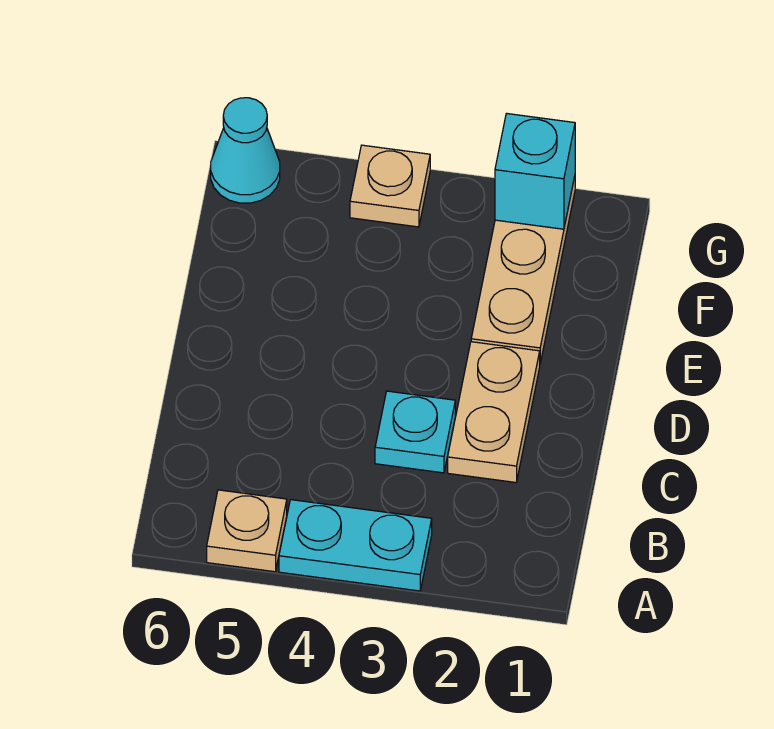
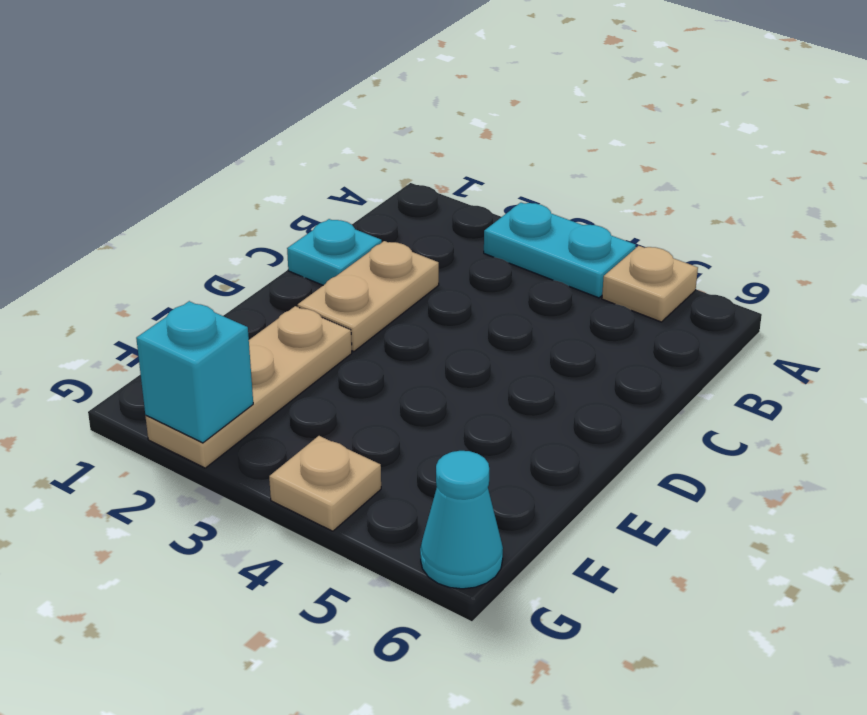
cyan 1x1 plate [375,391,455,473] -> cyan 1x1 plate moved to [287,219,382,285]

